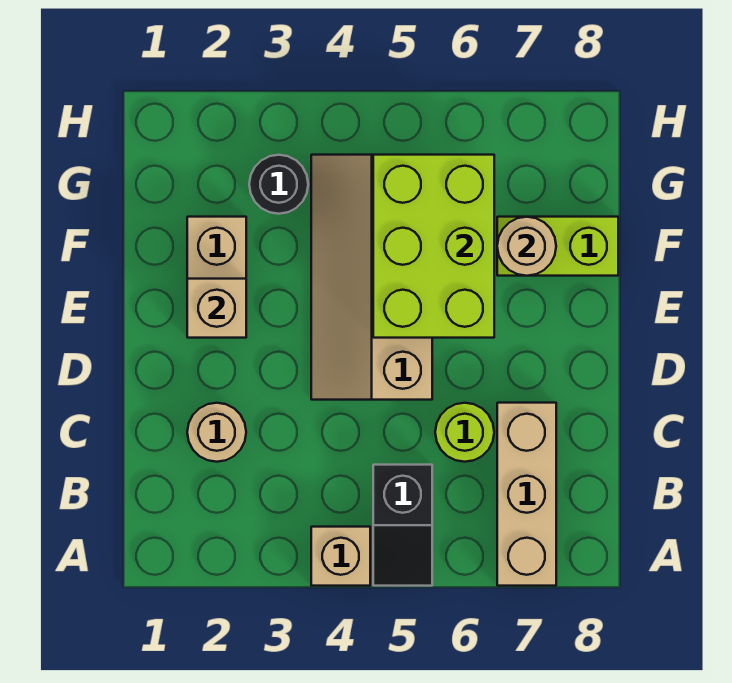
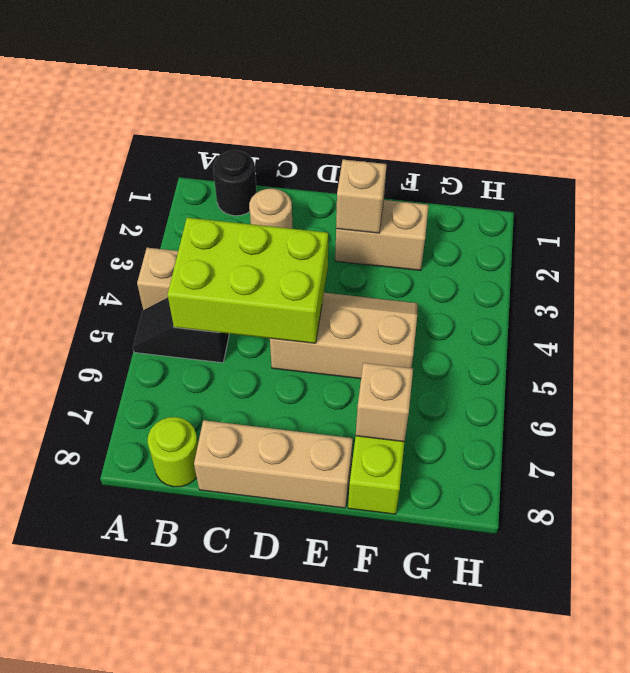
tan 1x3 brick [497,403,556,586] -> tan 1x3 brick moved to [194,420,353,508]
lime 1x1 round brick [435,403,494,462] -> lime 1x1 round brick moved to [148,417,198,487]
tan 2x4 slope [311,155,432,400] -> tan 2x3 slope [270,293,418,379]
lime 2x3 brick [373,155,494,338] -> lime 2x3 brick moved to [168,218,328,343]
tan 1x1 round brick [497,217,556,276] -> tan 1x1 brick [356,363,413,442]
black 1x1 round brick [249,155,308,214] -> black 1x1 round brick moved to [213,150,257,216]

